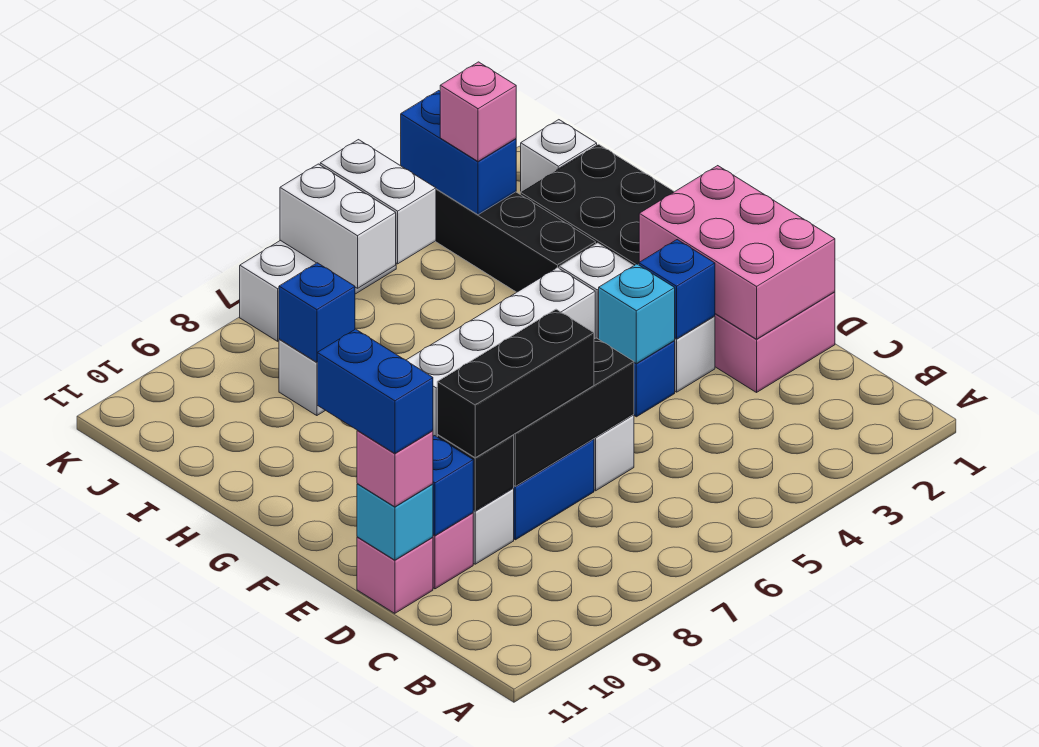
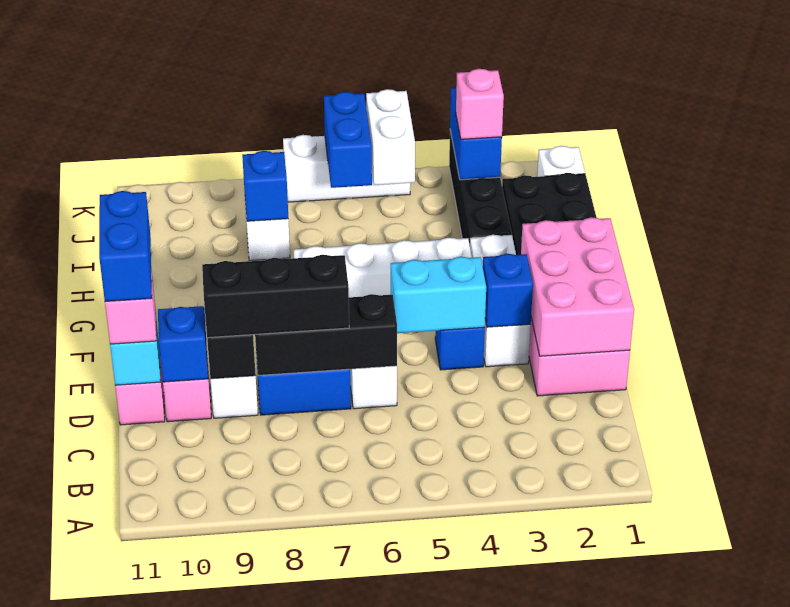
cyan 1x1 brick [599,264,675,363] -> cyan 1x2 brick [391,257,486,333]
white 1x2 brick [280,164,396,288] -> blue 1x2 brick [324,92,372,188]

